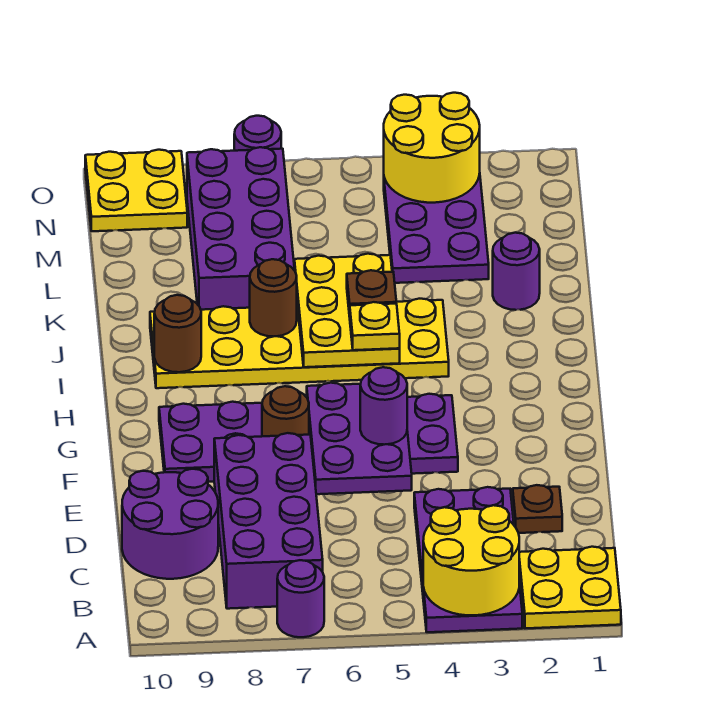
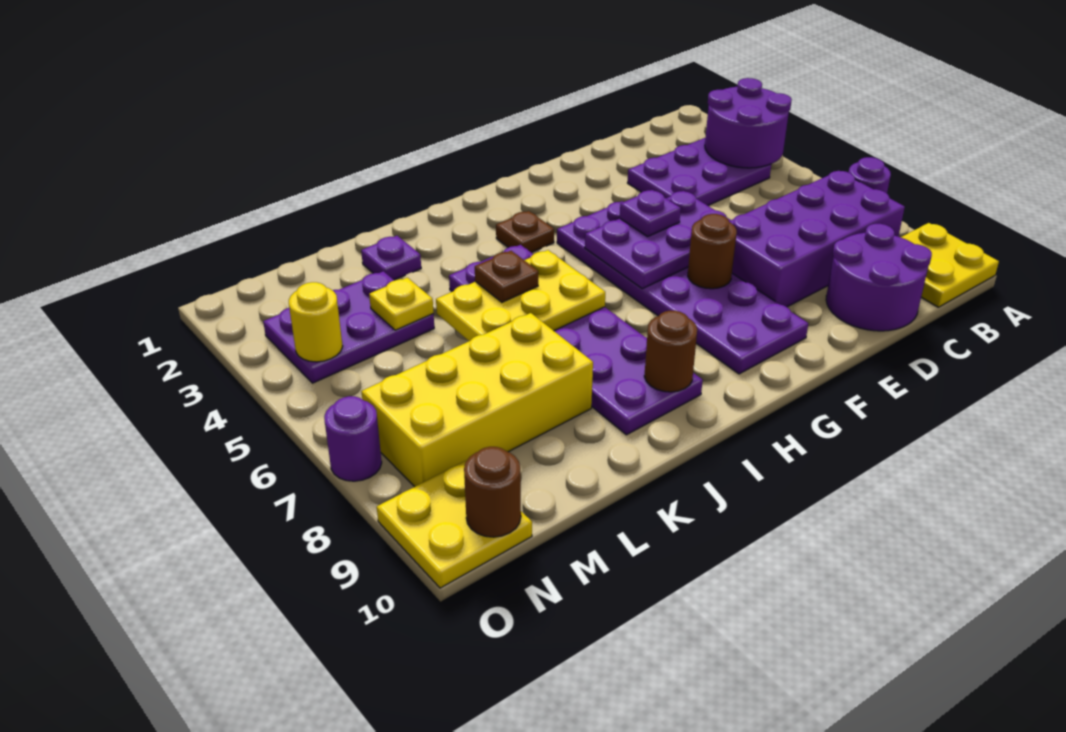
yellow 2x2 plate [519,547,621,628] -> yellow 2x2 plate moved to [901,223,999,307]
purple 2x4 plate [414,487,522,632] -> purple 2x3 plate [628,138,771,206]
yellow 2x2 round brick [423,505,519,615] -> purple 2x2 round brick [705,78,792,168]
brown 1x1 plate [513,485,562,533] -> brown 1x1 plate moved to [496,211,554,253]
purple 1x1 round brick [360,367,407,445] -> purple 1x1 plate [620,190,681,237]
yellow 2x6 plate [150,299,449,388] -> purple 2x6 plate [449,245,703,435]
yellow 1x1 plate [350,302,400,350] -> yellow 1x1 plate moved to [369,278,434,330]
brown 1x1 round brick [250,259,297,337] -> brown 1x1 round brick moved to [464,447,521,537]
purple 1x1 round brick [493,233,540,310] -> purple 1x1 plate [361,236,421,280]
purple 2x4 brick [187,147,295,310] -> yellow 2x4 brick [361,313,593,487]
yellow 2x2 round brick [384,93,480,203] -> yellow 1x1 round brick [289,282,343,362]

